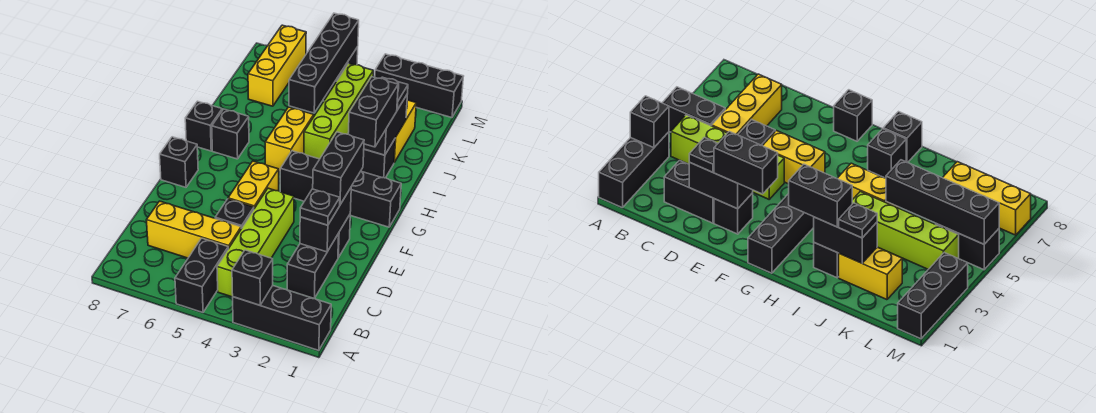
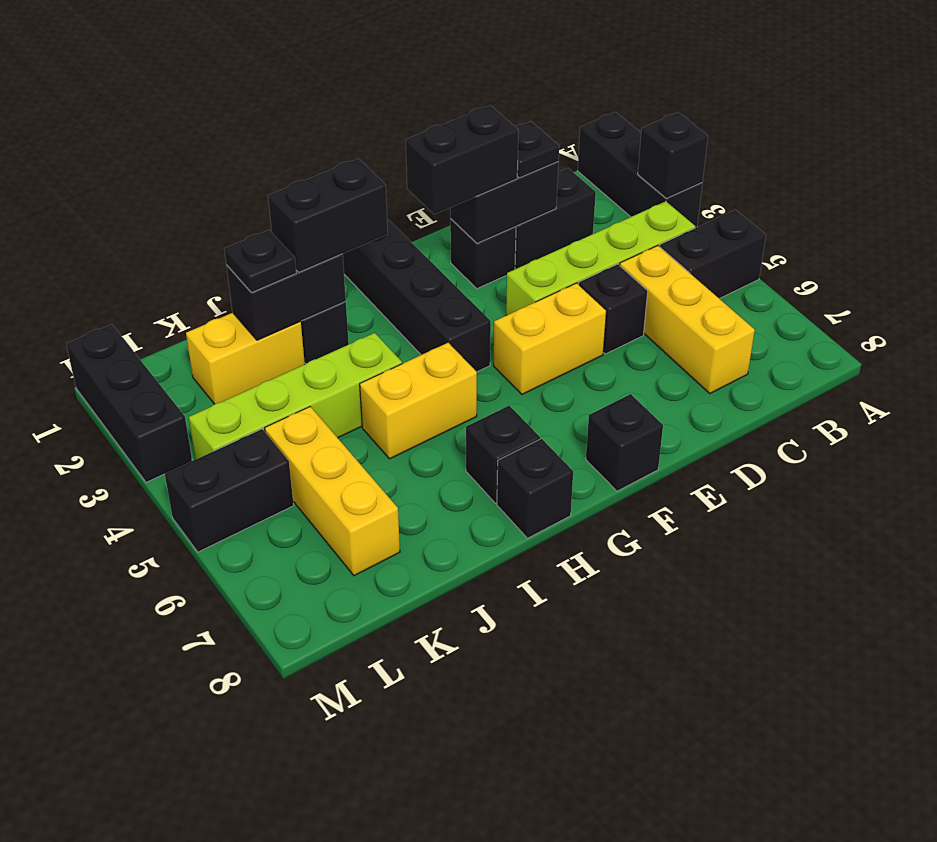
black 1x4 brick [289,13,359,113] -> none
yellow 1x3 brick [248,25,306,106] -> yellow 1x3 brick turned to [265,407,400,576]

